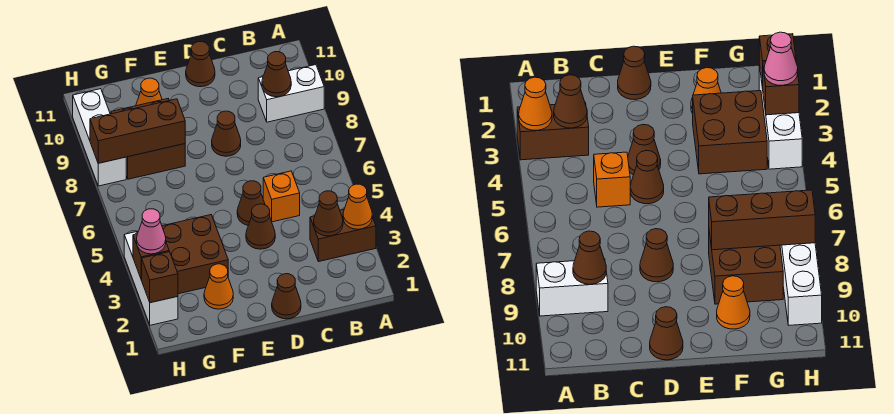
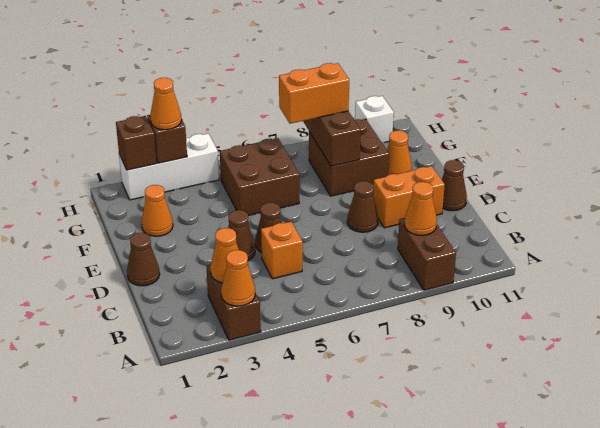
white 1x2 brick [258,65,324,122] -> brown 1x2 brick [398,218,456,290]
brown 1x1 cone [314,191,343,236] -> orange 1x1 cone [210,228,239,283]
brown 1x1 cone [262,52,291,97] -> orange 1x1 cone [404,182,437,235]
none -> orange 1x2 brick [373,166,445,228]
brown 2x2 brick [162,215,228,294] -> brown 2x2 brick moved to [220,138,299,216]
none -> orange 1x2 brick [279,63,349,124]
pink 1x1 cone [137,209,166,254] -> orange 1x1 cone [150,78,182,130]
white 1x3 brick [73,89,126,186] -> white 1x1 brick [355,96,394,143]

